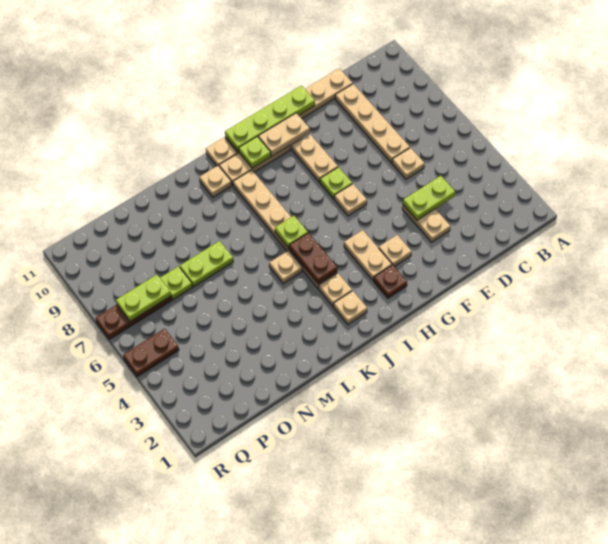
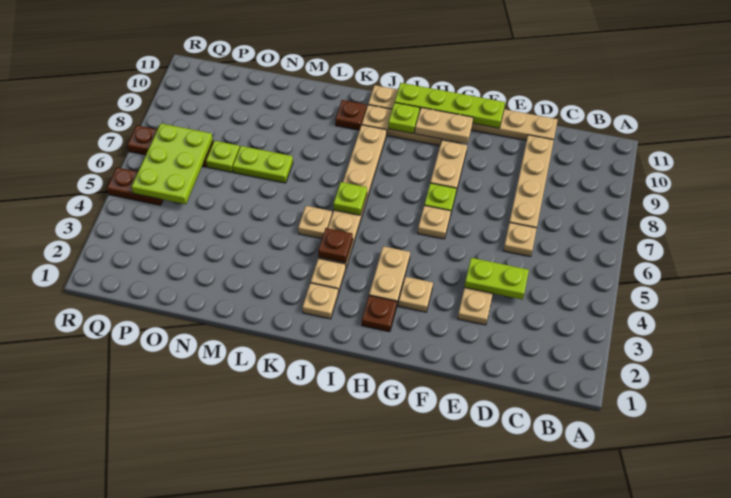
brown 1x2 plate [289,233,337,284] -> brown 1x1 plate [318,228,353,263]
tan 1x1 plate [199,166,232,197] -> brown 1x1 plate [335,100,367,130]
lime 1x2 plate [116,275,171,321] -> lime 2x3 plate [131,123,213,204]

